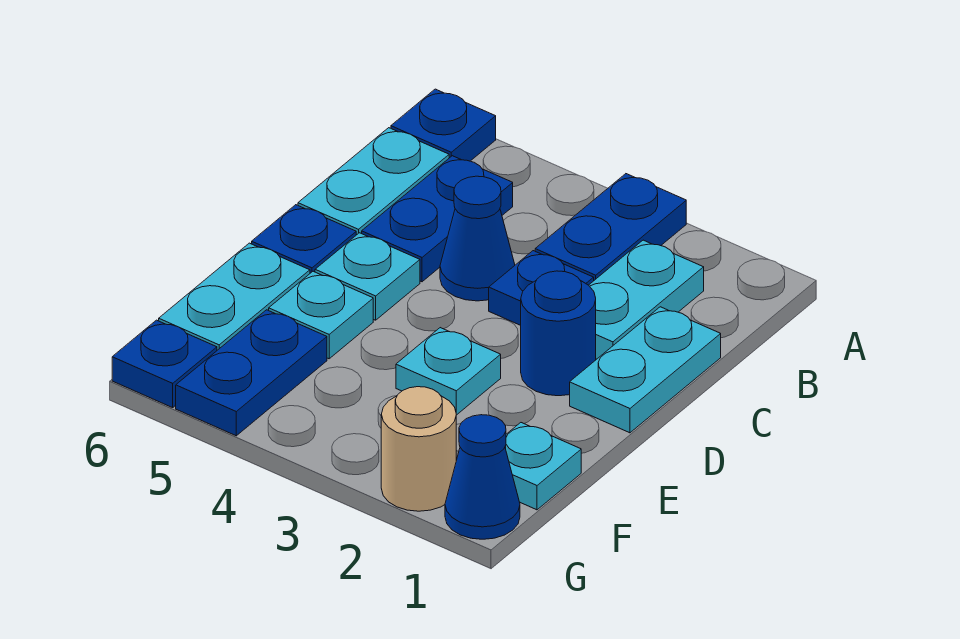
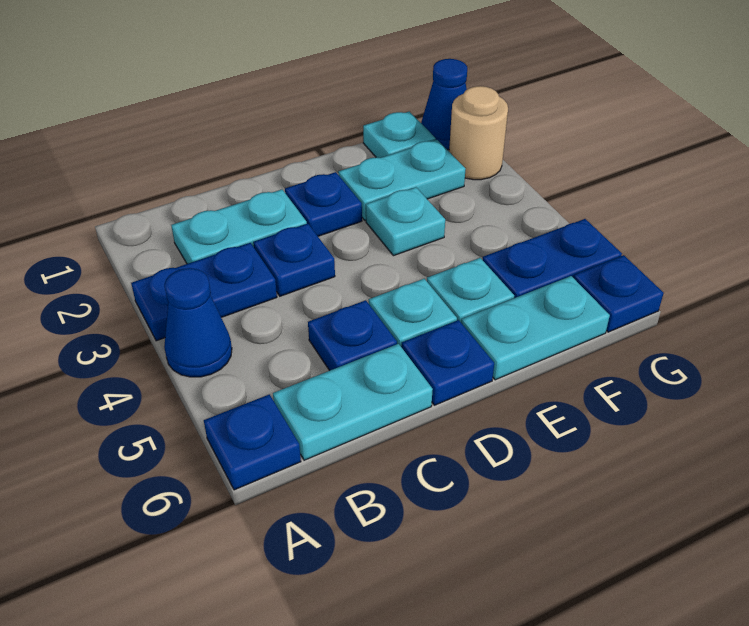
blue 1x2 plate [362,156,513,282] -> blue 1x1 plate [308,300,397,371]
cyan 1x2 plate [570,307,721,433] -> cyan 1x2 plate moved to [338,140,465,220]
blue 1x1 cone [440,176,515,301] -> blue 1x1 cone moved to [164,268,232,377]
blue 1x1 round brick [521,271,596,396] -> blue 1x1 plate [285,172,362,236]

